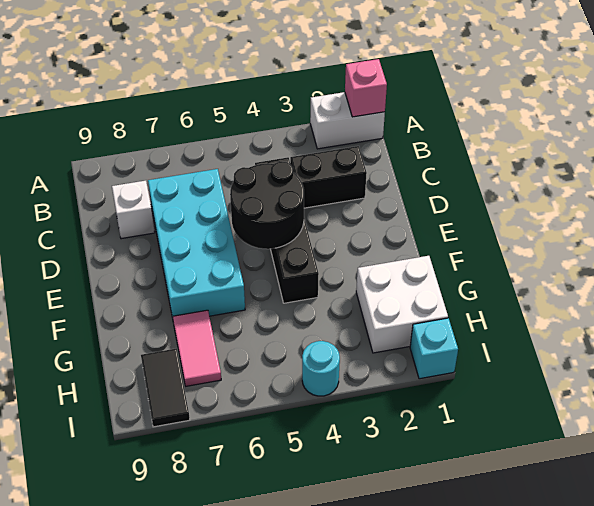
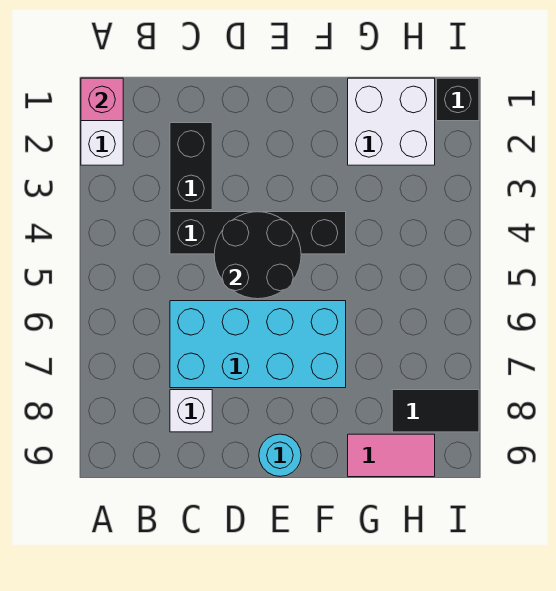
pink 1x2 tile [173,310,221,386] -> pink 1x2 tile moved to [348,434,435,477]
cyan 1x1 brick [410,318,458,379] -> black 1x1 brick [437,78,479,121]
cyan 1x1 round brick [302,341,340,396] -> cyan 1x1 round brick moved to [259,434,301,476]

